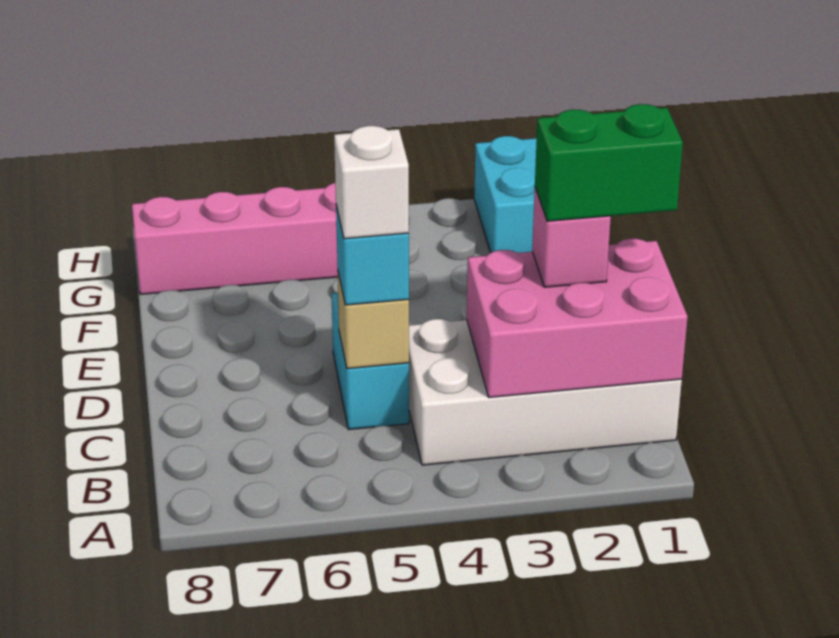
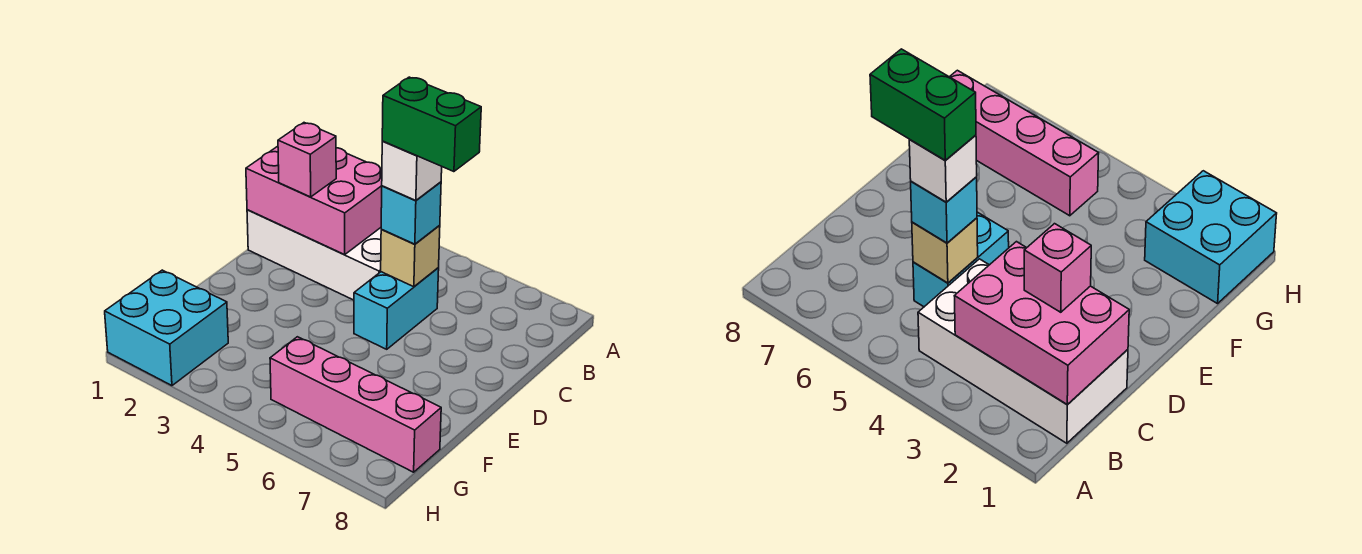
green 1x2 brick [535,104,683,221] -> green 1x2 brick moved to [382,77,481,172]

